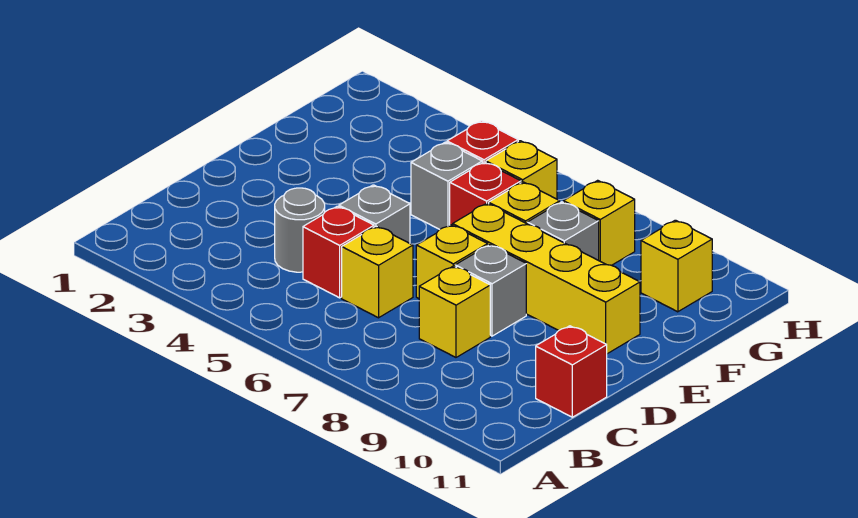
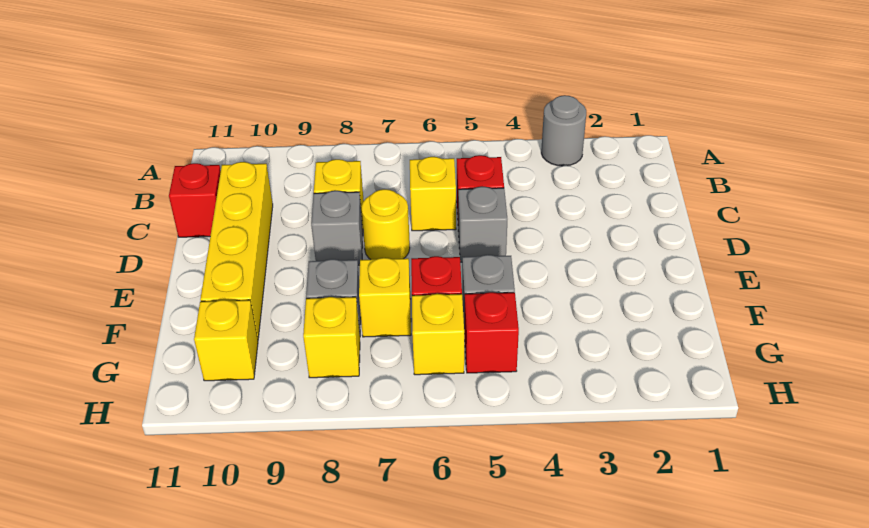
grey 1x1 round brick [275,188,325,272] -> grey 1x1 round brick moved to [541,95,586,166]
yellow 1x1 brick [416,225,488,299] -> yellow 1x1 round brick [361,189,410,260]
yellow 1x4 brick [453,203,640,354] -> yellow 1x4 brick turned to [200,162,273,339]

